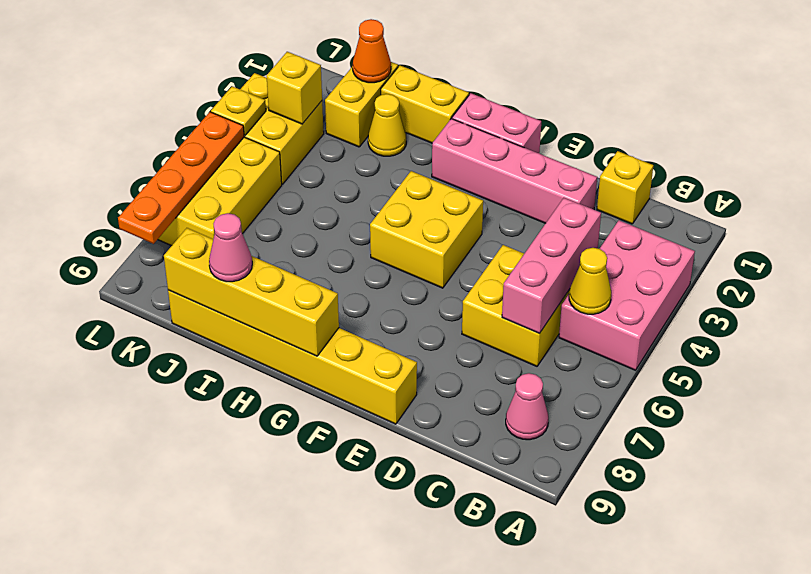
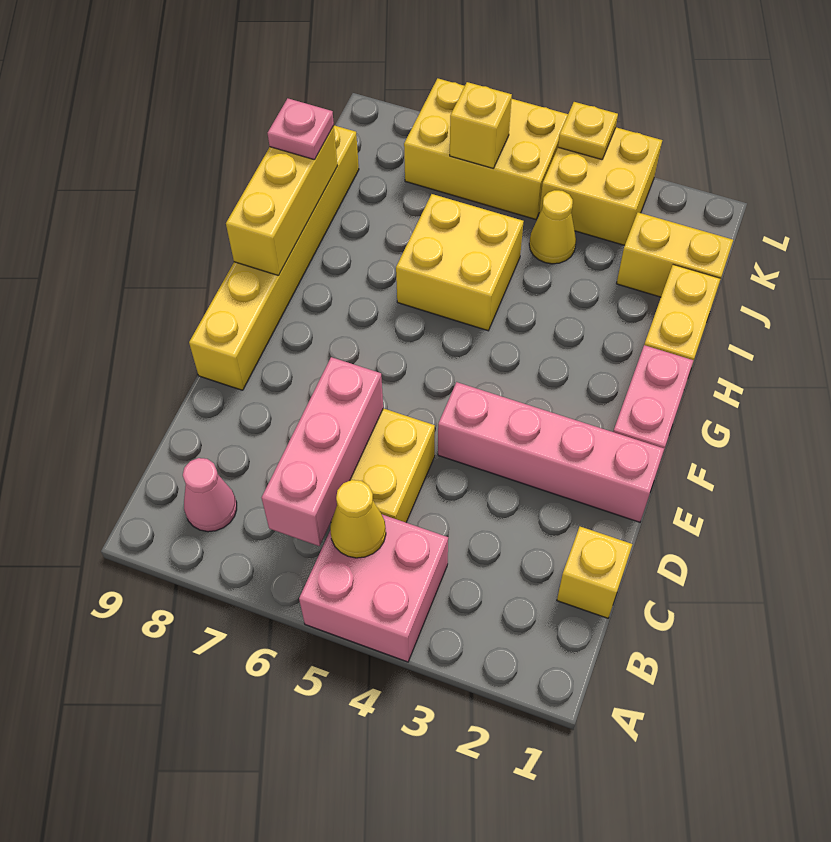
pink 2x3 brick [559,221,695,370] -> pink 2x2 brick [299,515,448,662]
pink 1x3 brick [502,198,601,334] -> pink 1x3 brick turned to [262,357,383,546]
pink 1x4 brick [432,119,597,223] -> pink 1x4 brick turned to [438,382,664,522]
yellow 2x2 brick [370,171,483,288] -> yellow 2x2 brick moved to [396,194,524,331]
yellow 1x4 brick [164,228,339,356] -> yellow 1x3 brick [226,126,337,276]
yellow 1x1 cone [368,94,406,156] -> yellow 1x1 cone moved to [529,190,576,264]
pink 1x1 cone [209,213,252,282] -> pink 1x1 plate [268,98,334,160]
orange 1x1 cone [353,19,391,83] -> none
yellow 1x1 brick [266,52,322,124] -> yellow 1x1 brick moved to [450,82,512,168]
orange 1x4 plate [118,112,244,244] -> none

